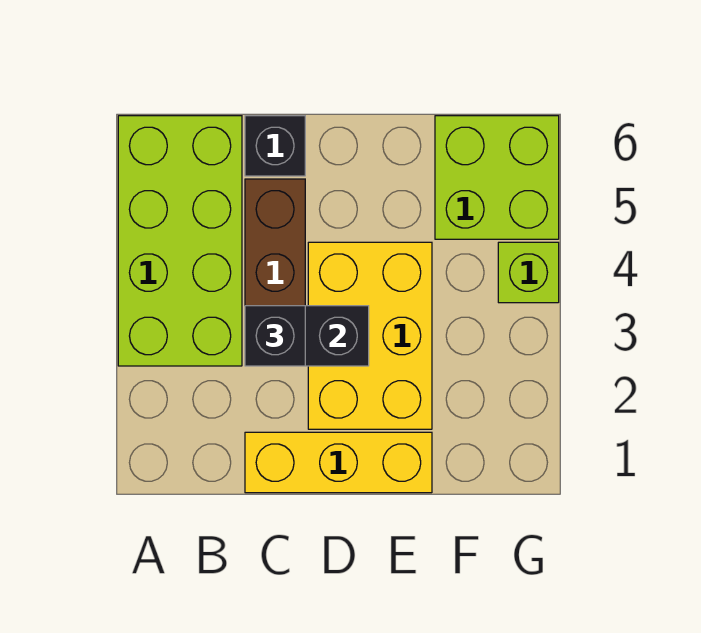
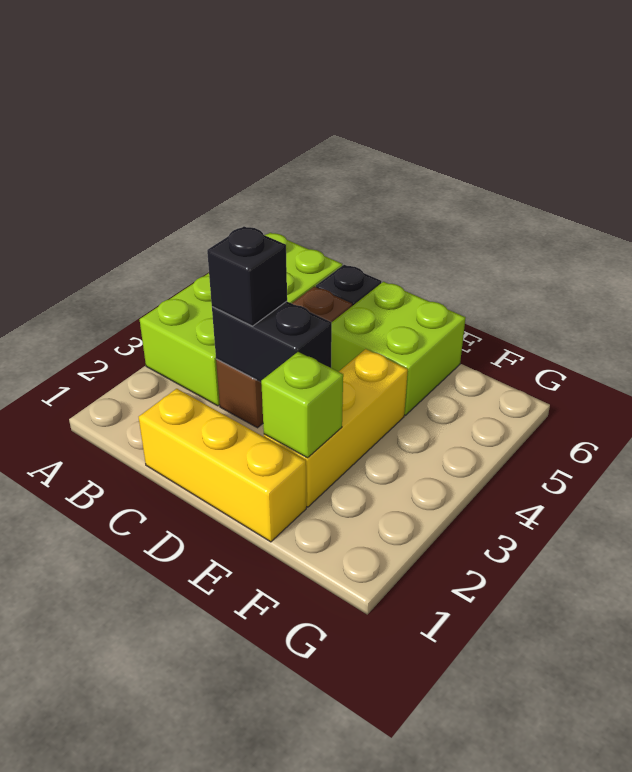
yellow 2x3 brick [308,242,432,429] -> yellow 1x3 brick [264,349,408,507]
lime 2x2 brick [435,116,559,239] -> lime 2x2 brick moved to [331,282,466,415]
lime 1x1 brick [498,242,559,303] -> lime 1x1 brick moved to [261,352,343,458]

